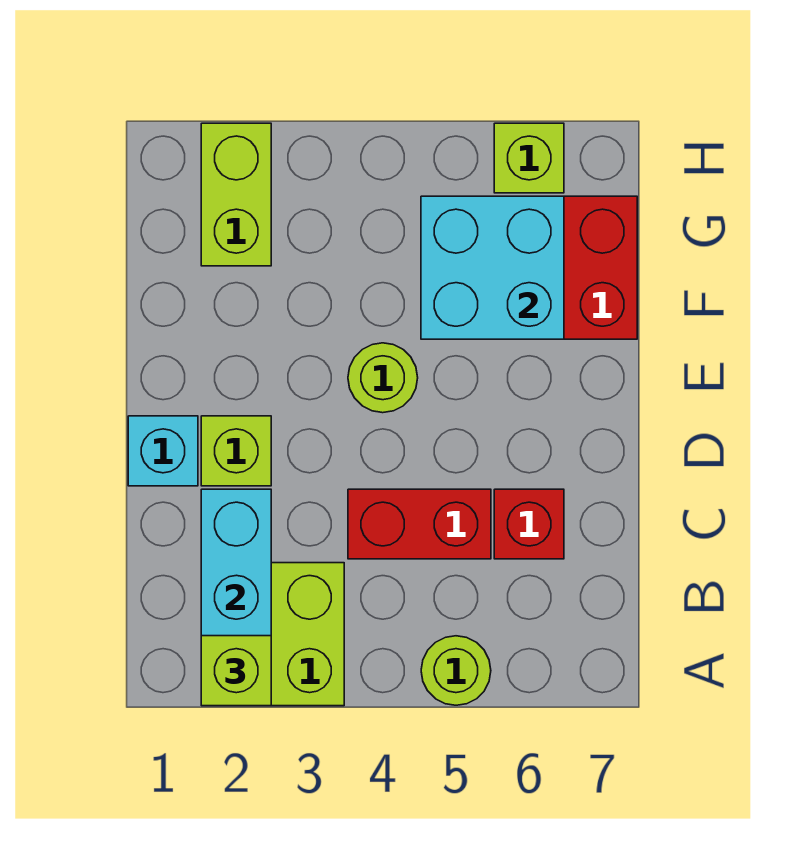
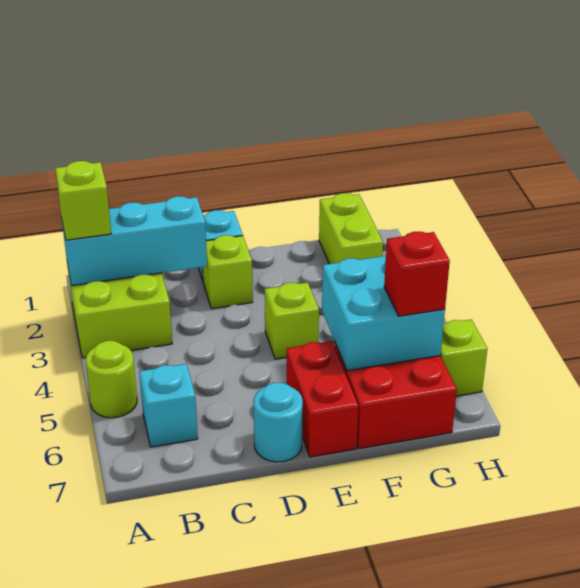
none -> cyan 1x1 brick [139,364,198,447]
red 1x2 brick [348,489,491,559] -> red 1x2 brick moved to [287,341,358,457]
red 1x1 brick [494,489,564,559] -> red 1x1 brick moved to [384,232,450,316]
none -> cyan 1x1 round brick [253,383,303,462]
lime 1x1 round brick [348,343,418,413] -> lime 1x1 brick [265,282,319,359]
lime 1x2 brick [201,123,271,266] -> lime 1x2 brick turned to [319,193,383,264]

